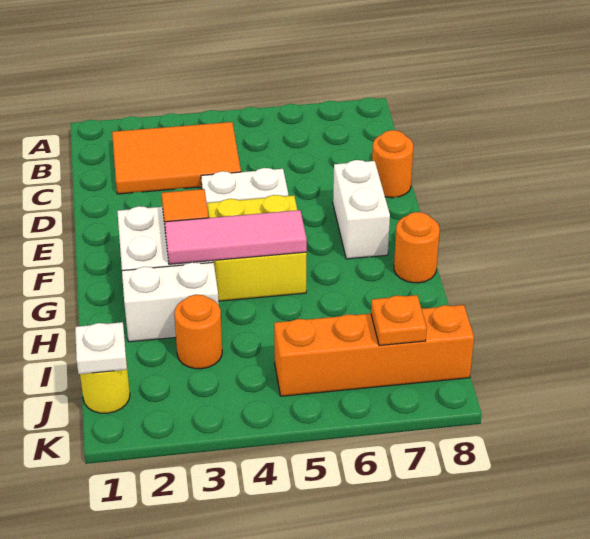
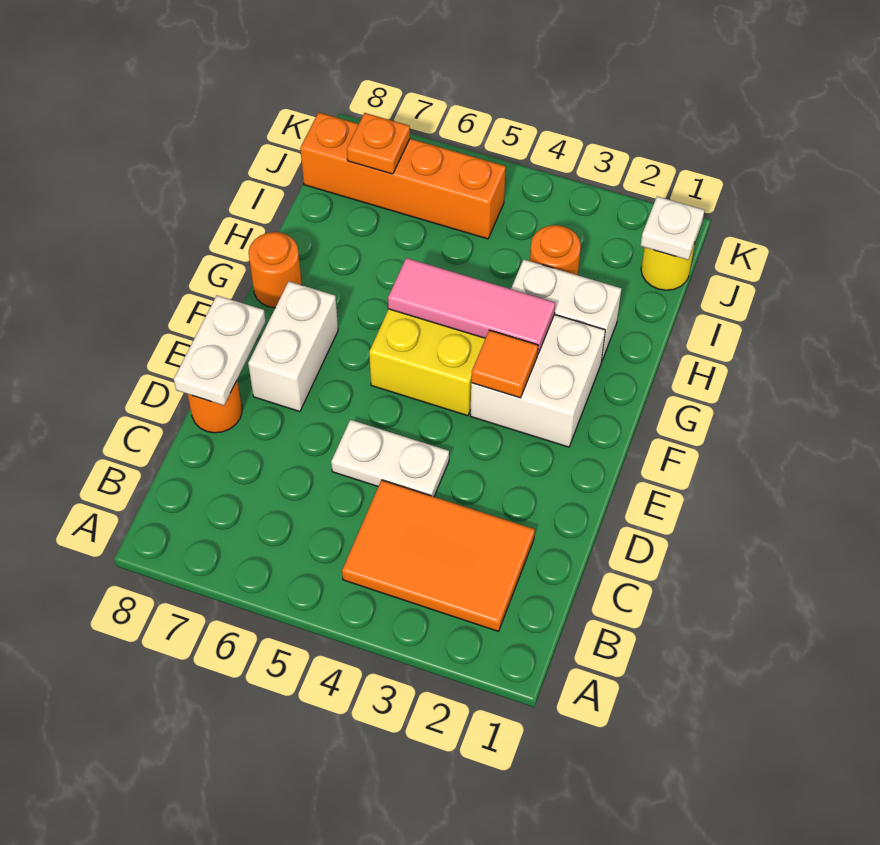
none -> white 1x2 plate [174,295,266,405]

